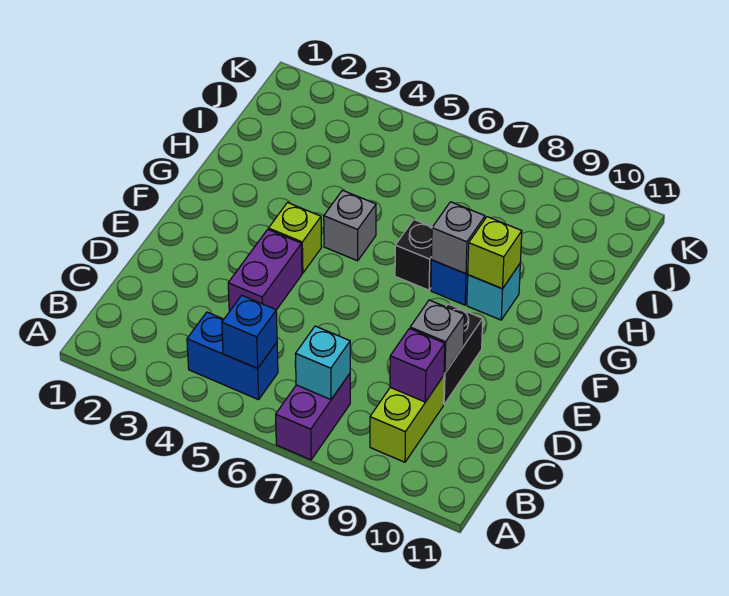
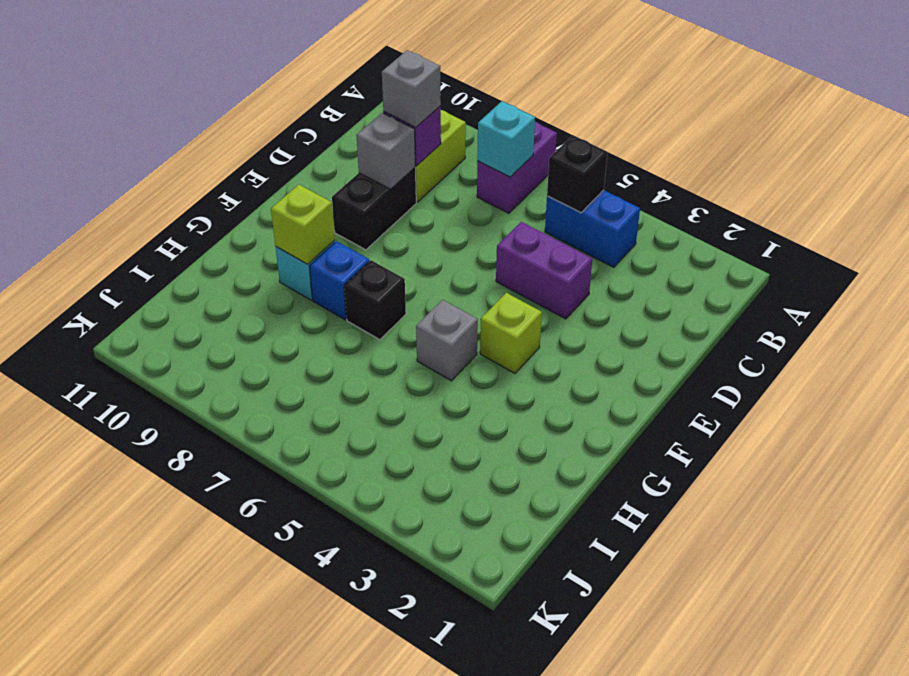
blue 1x1 brick [222,295,277,368] -> black 1x1 brick [547,135,607,213]
purple 1x2 brick [228,230,302,312] -> purple 1x2 brick turned to [496,222,592,319]
grey 1x1 brick [431,202,485,274] -> grey 1x1 brick moved to [382,50,441,127]

